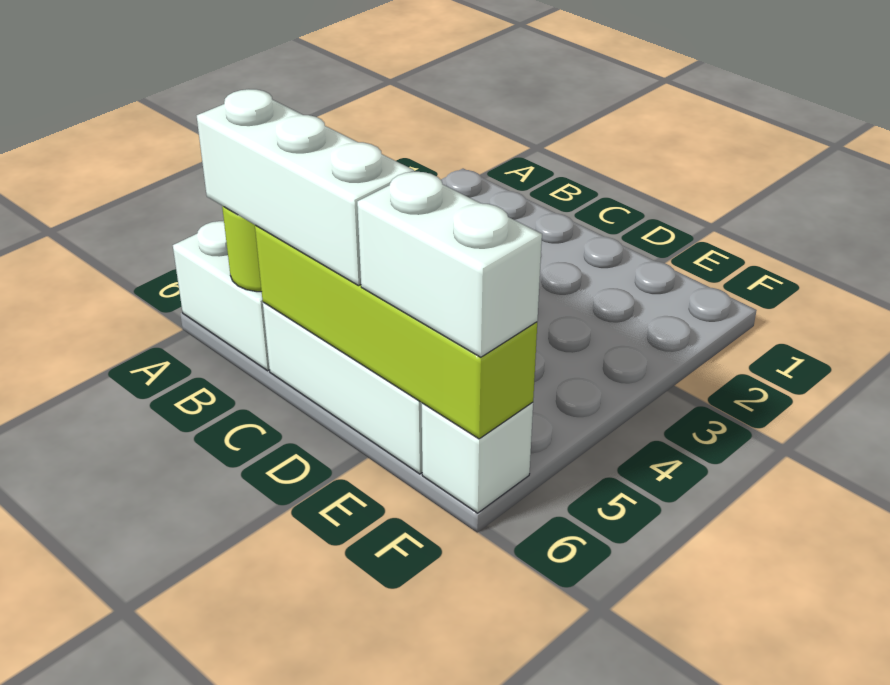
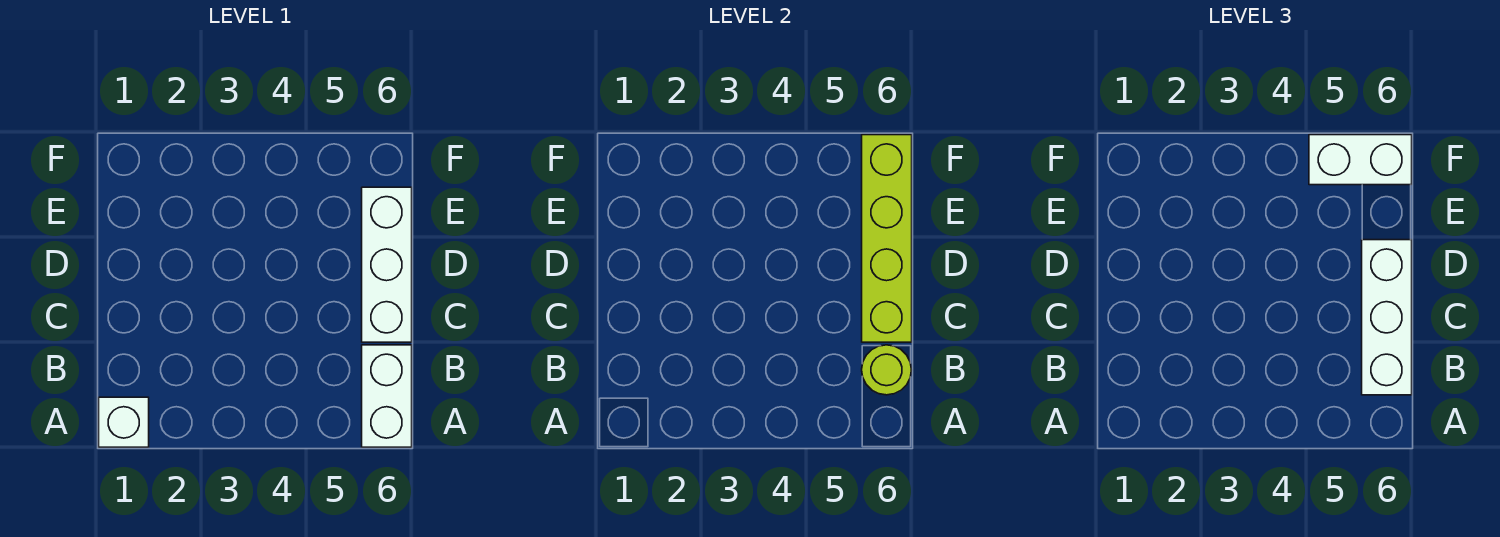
white 1x2 brick [357,172,542,357] -> white 1x2 brick turned to [1309,135,1412,185]
white 1x1 brick [422,402,533,513] -> white 1x1 brick moved to [99,397,149,447]

